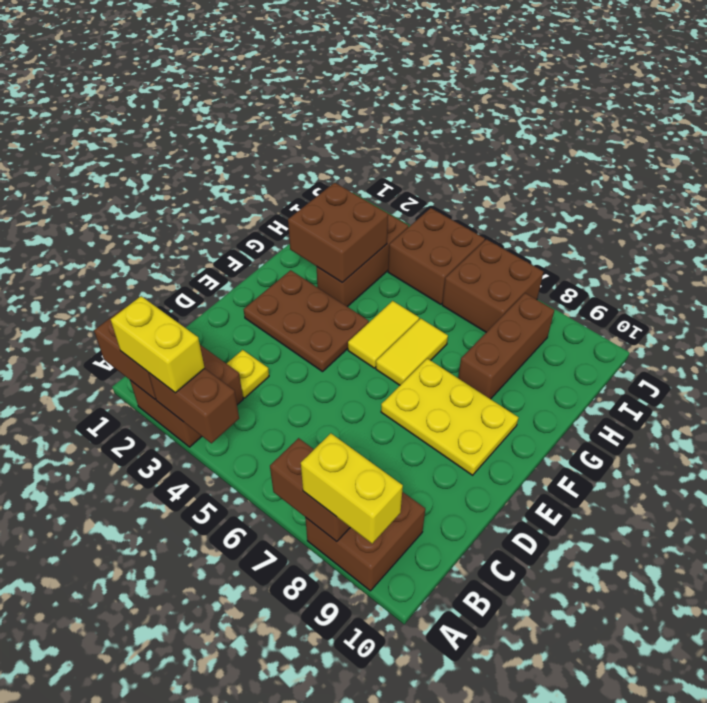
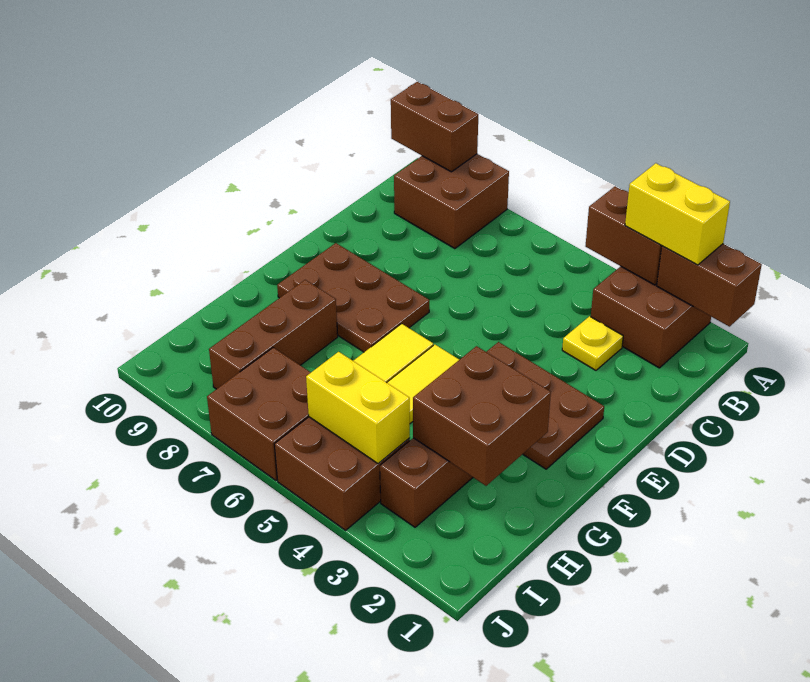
brown 1x2 brick [270,438,350,542] -> brown 1x2 brick moved to [391,82,478,172]
yellow 1x2 brick [301,433,403,544] -> yellow 1x2 brick moved to [306,352,410,463]
yellow 2x3 plate [381,358,519,475] -> brown 2x3 plate [277,243,429,352]

